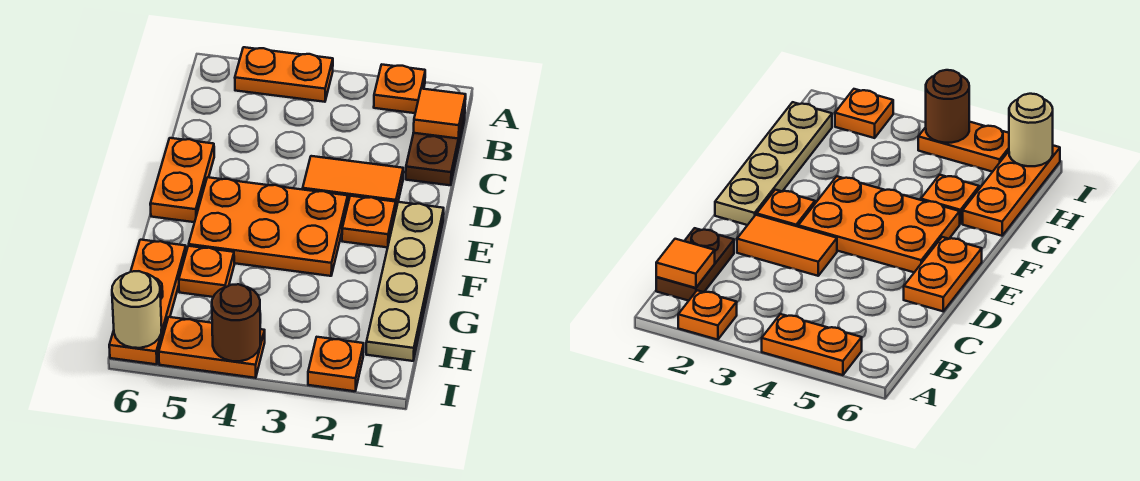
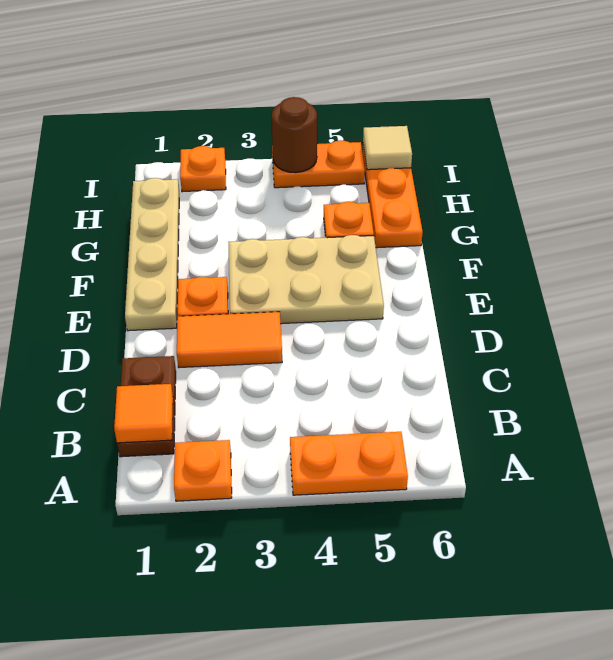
orange 1x2 plate [150,138,214,222] -> none
orange 2x3 plate [189,177,348,276] -> tan 2x3 plate [228,235,384,324]
tan 1x1 round brick [112,271,162,348] -> tan 1x1 tile [363,126,412,170]

